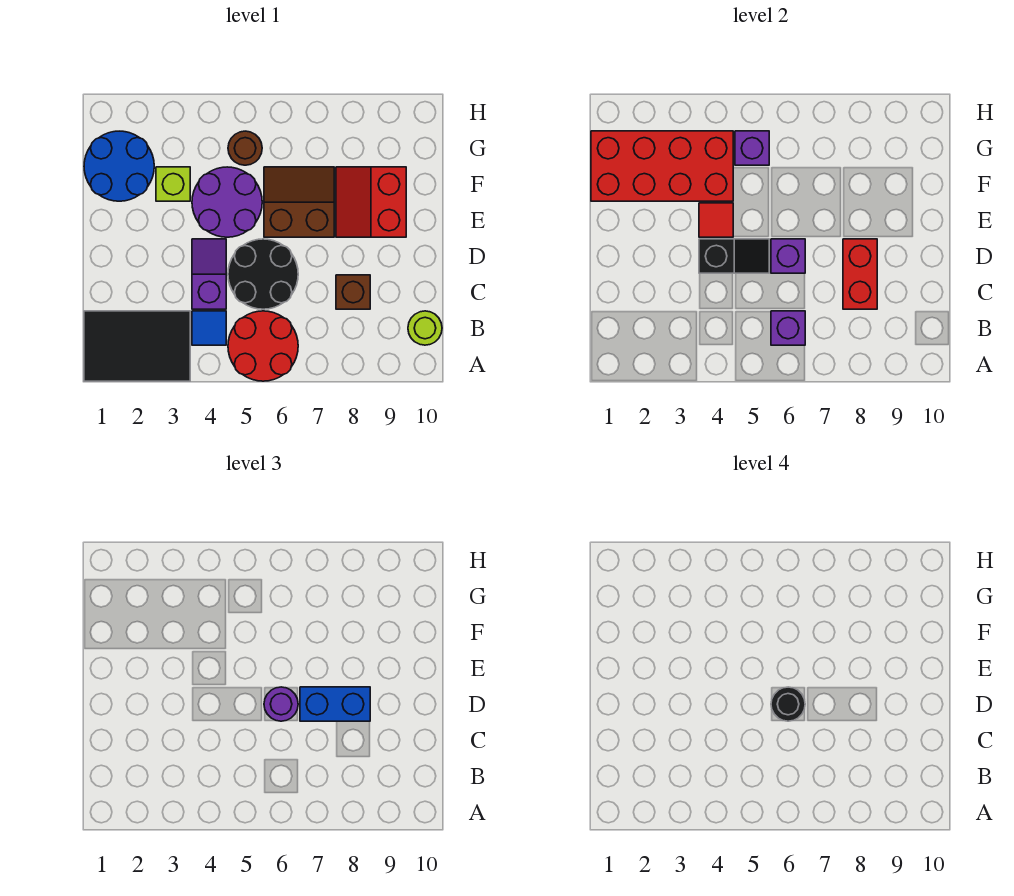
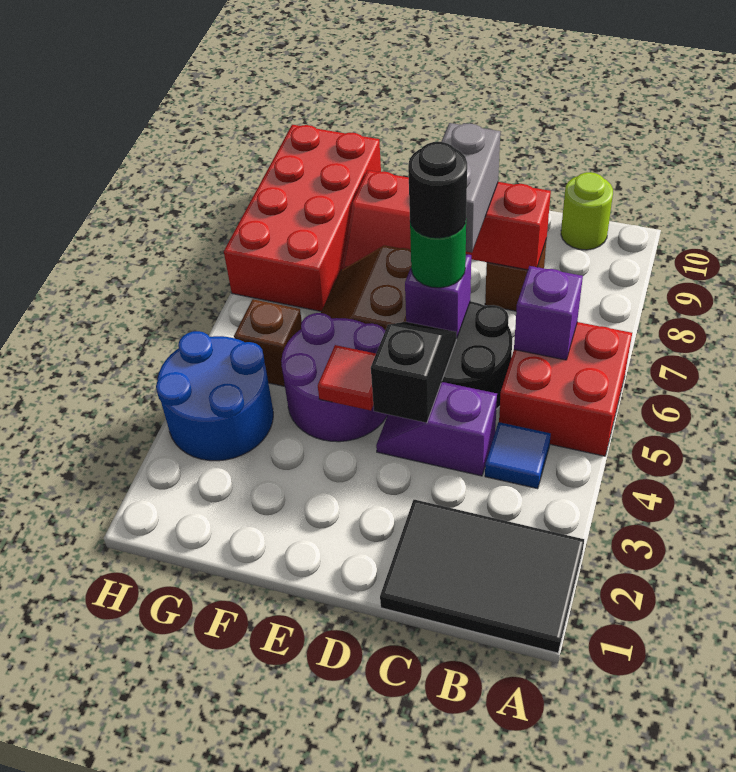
black 2x3 tile [84,311,190,381] -> black 2x3 tile turned to [380,500,584,653]
red 2x2 round brick [228,311,298,381] -> red 2x2 brick [499,322,632,456]
purple 1x1 round brick [264,687,298,721] -> green 1x1 round brick [410,222,466,288]
blue 1x2 brick [300,687,370,721] -> grey 1x2 brick [441,123,500,253]
blue 2x2 round brick [84,131,154,201] -> blue 2x2 round brick moved to [156,331,273,461]
red 2x4 brick [591,131,733,201] -> red 2x4 brick moved to [224,125,381,311]
lime 1x1 brick [156,167,190,201] -> none
brown 1x1 round brick [228,131,262,165] -> brown 1x1 brick [234,299,302,386]
purple 1x1 brick [735,131,769,165] -> none

